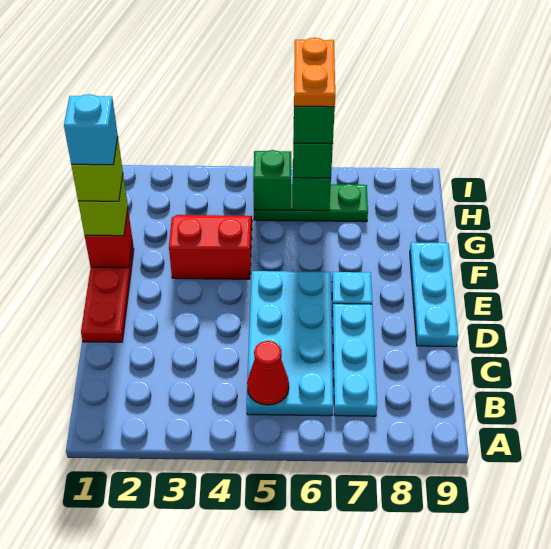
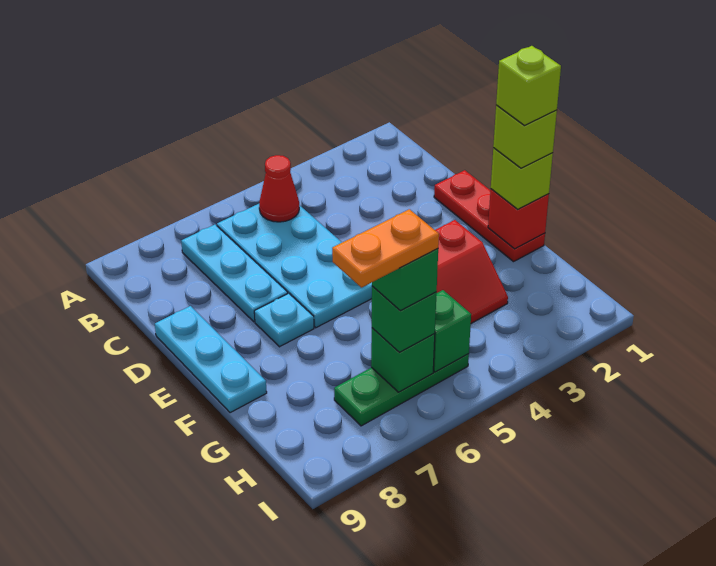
cyan 1x1 brick [64,94,118,165] -> lime 1x1 brick [496,46,561,126]
orange 1x2 plate [294,38,335,107] -> orange 1x2 plate turned to [332,209,439,288]

